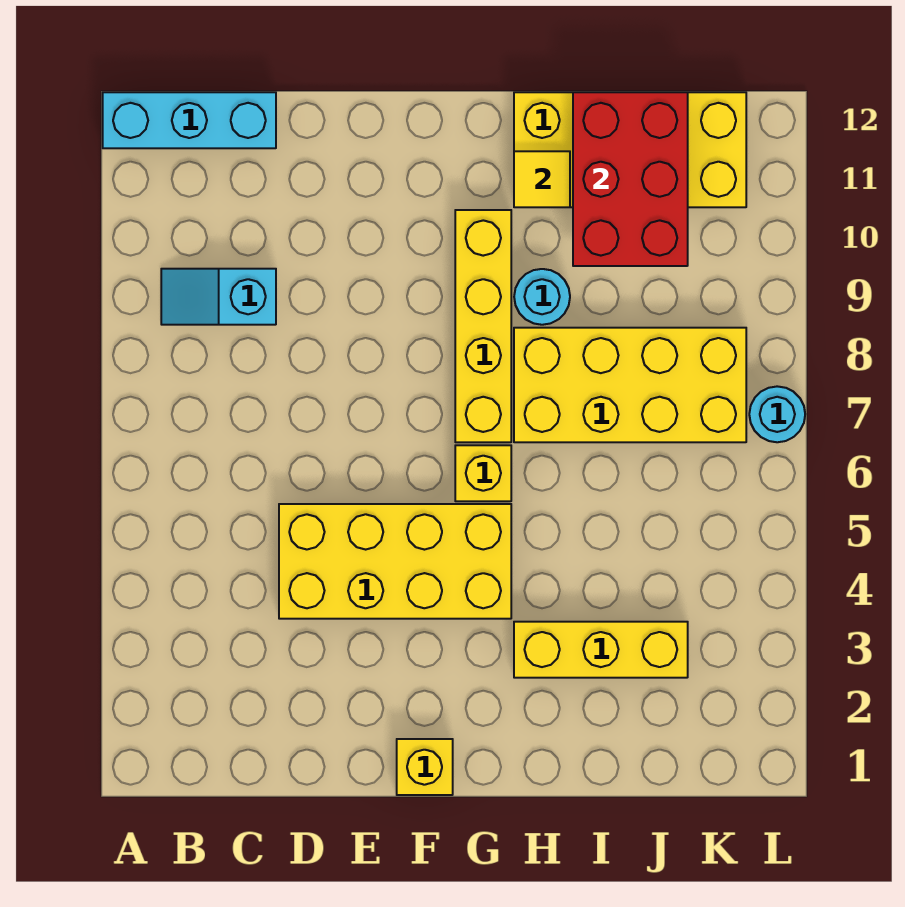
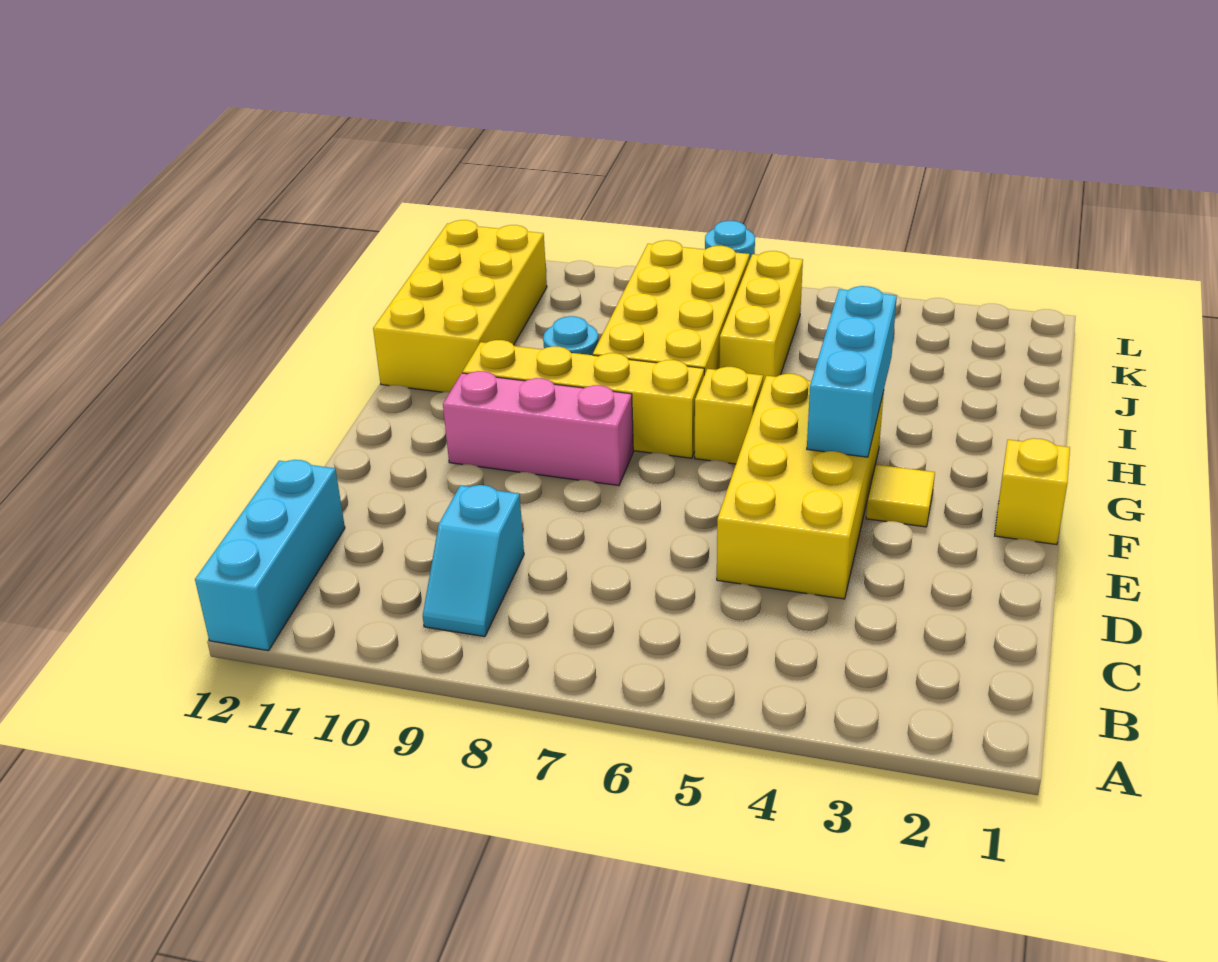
none -> cyan 1x3 brick [807,286,897,457]
none -> pink 1x3 brick [443,371,633,486]
yellow 1x3 brick [514,622,688,678] -> yellow 1x3 brick moved to [719,251,803,383]
yellow 1x1 tile [514,151,570,207] -> yellow 1x1 tile moved to [866,465,935,527]
red 2x3 brick [573,92,688,266] -> none

